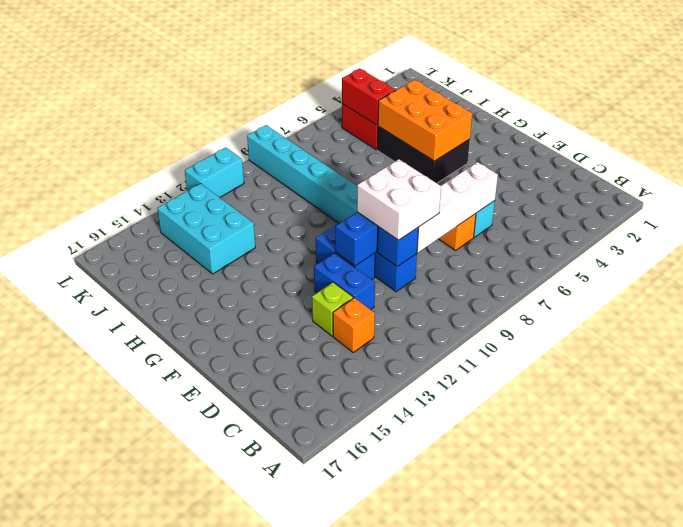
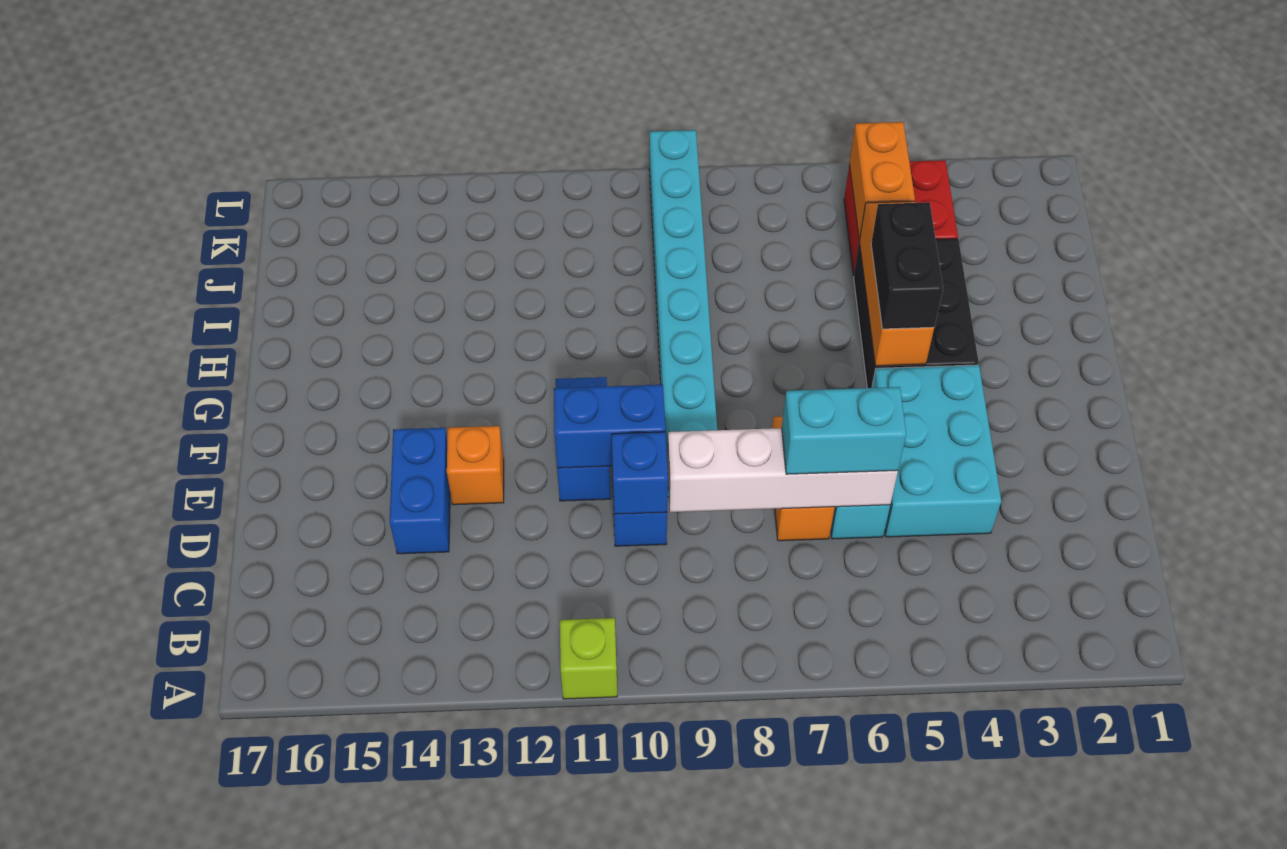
orange 1x1 brick [333,298,375,352] -> orange 1x1 brick moved to [447,426,504,505]
white 2x2 brick [357,159,441,240] -> none
blue 1x2 brick [314,253,375,310] -> blue 1x2 brick moved to [390,428,450,554]
lime 1x1 brick [312,282,353,336] -> lime 1x1 brick moved to [560,618,617,699]
orange 2x3 brick [378,80,472,161] -> orange 1x3 brick [859,201,934,366]
none -> black 1x2 brick [871,202,943,329]
cyan 2x3 brick [157,184,255,274] -> cyan 2x3 brick moved to [872,365,1001,537]
red 1x2 brick [342,68,396,125] -> orange 1x2 brick [849,122,915,239]
cyan 1x2 brick [185,147,244,197] -> cyan 1x2 brick moved to [782,387,906,474]

